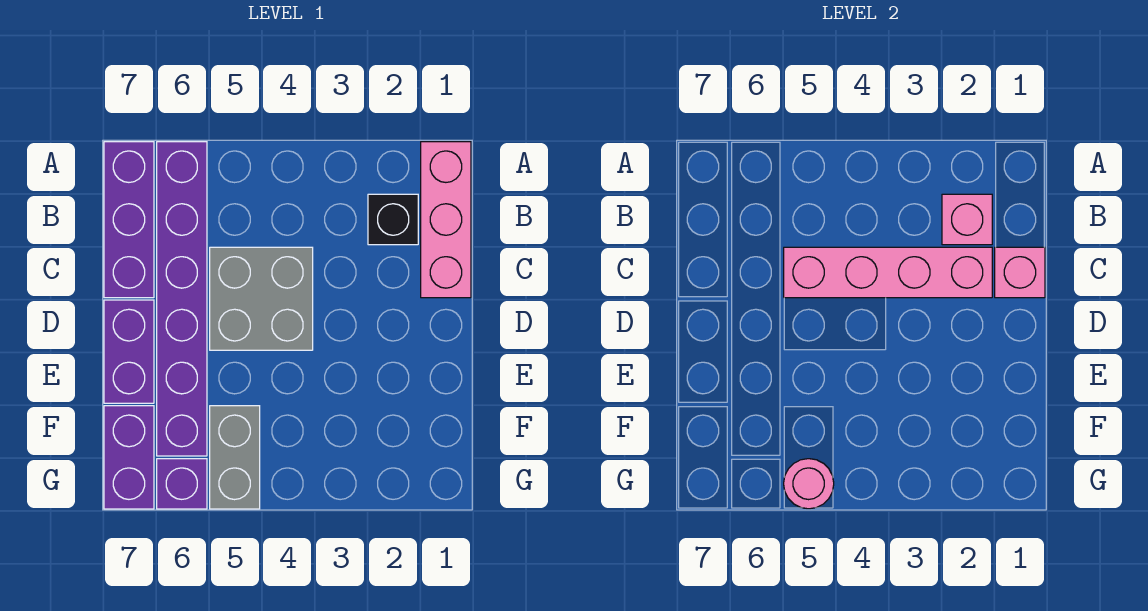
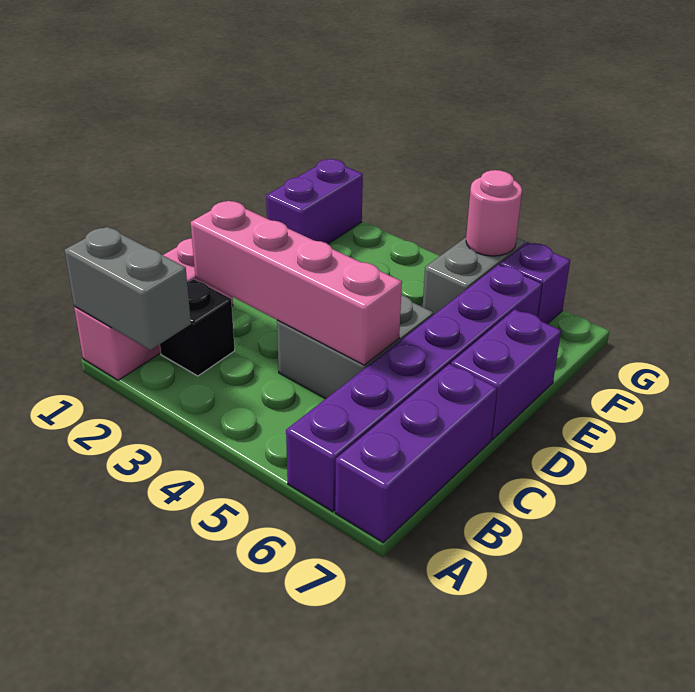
none -> grey 1x2 brick [65,227,191,350]
pink 1x1 brick [942,194,992,245] -> none
pink 1x1 brick [995,247,1045,298] -> none
purple 1x2 brick [104,406,154,509] -> purple 1x2 brick moved to [266,159,363,244]

